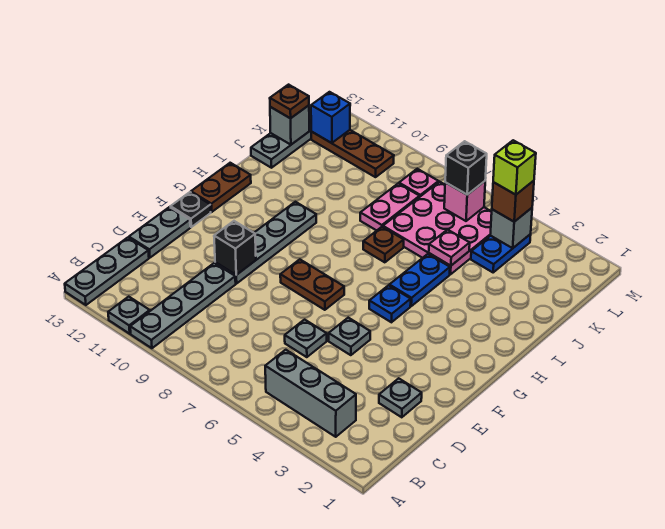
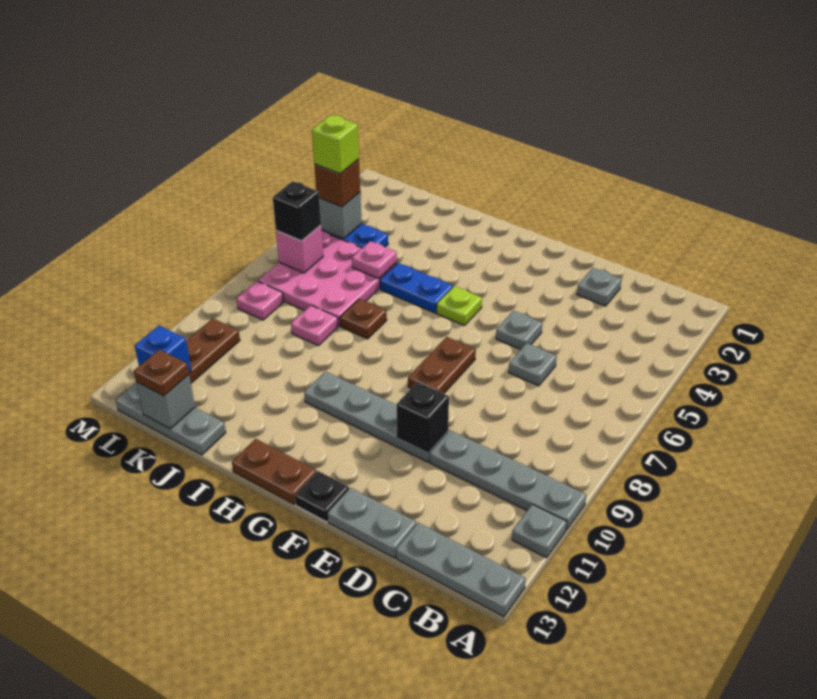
grey 1x3 brick [265,350,356,437] -> none
blue 1x1 plate [369,285,411,322] -> lime 1x1 plate [437,286,482,326]
pink 1x2 plate [360,183,420,231] -> pink 1x1 plate [291,305,338,345]

